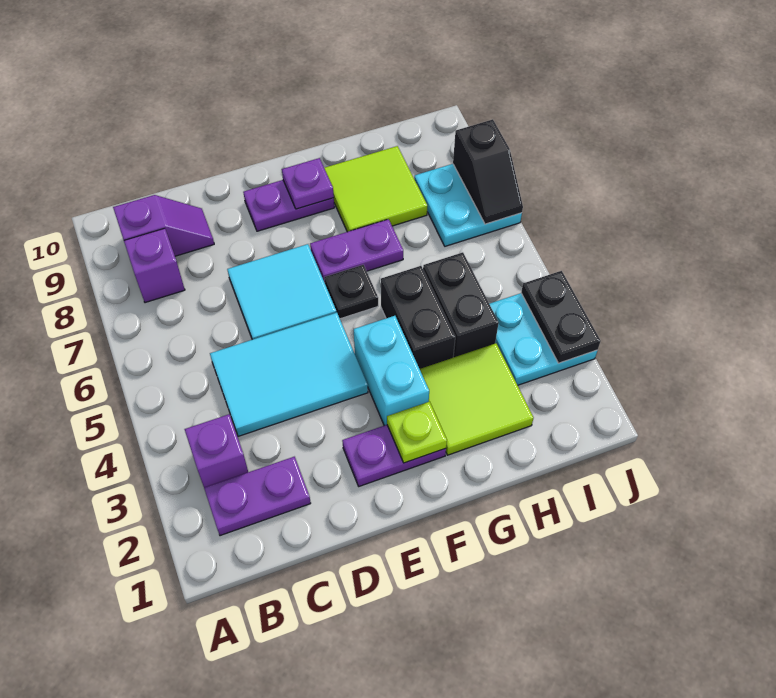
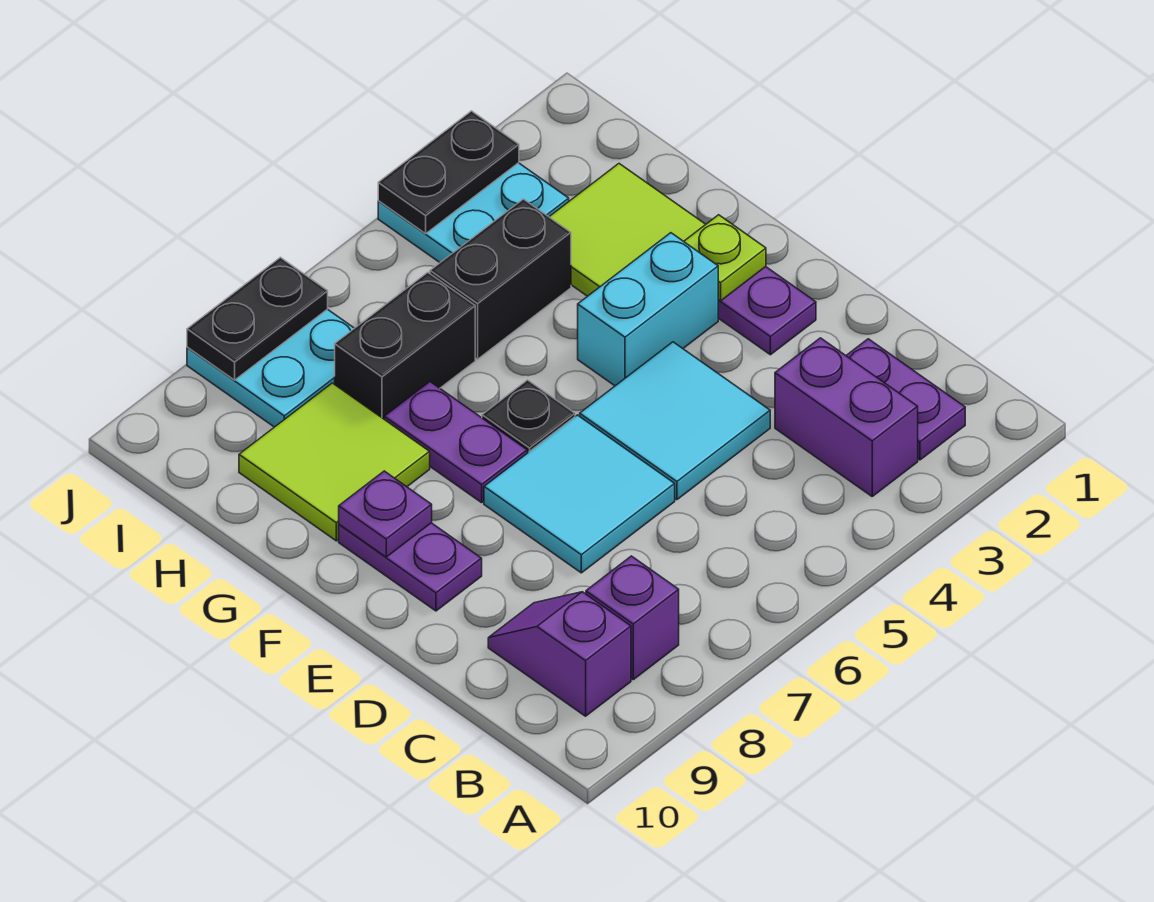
purple 1x1 brick [185,414,248,487] -> purple 1x2 brick [775,338,918,496]
cyan 2x3 tile [210,312,368,436] -> cyan 2x2 tile [580,342,770,500]
black 1x2 brick [381,266,455,369] -> black 1x2 brick moved to [335,272,475,419]
black 1x2 slope [453,119,523,224] -> black 1x2 plate [187,257,328,380]

